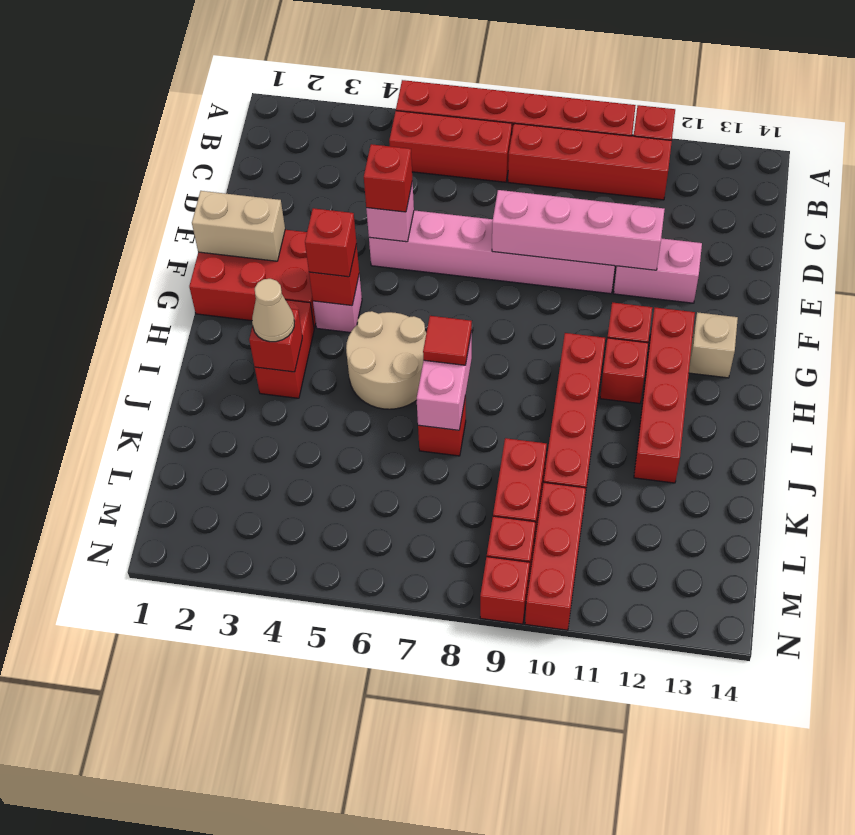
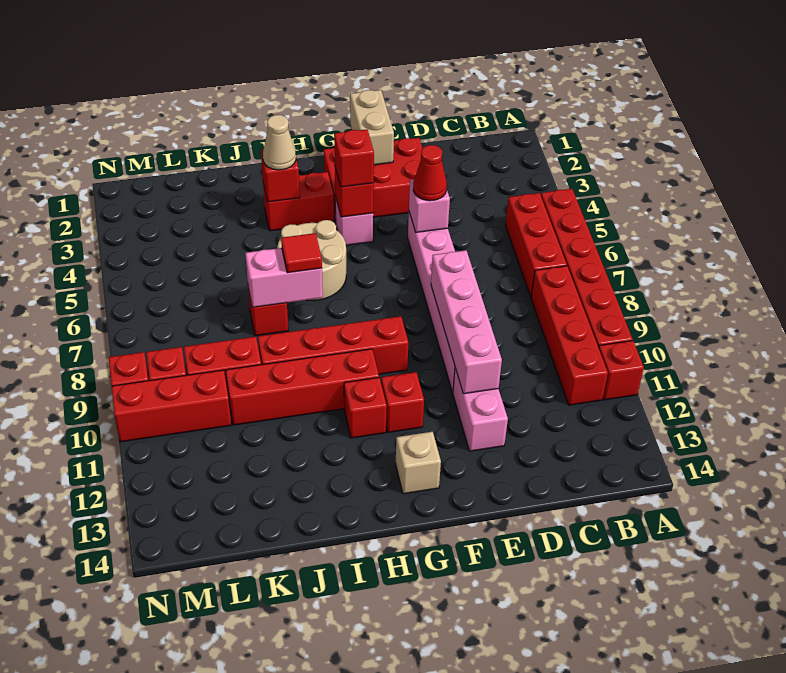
red 1x1 brick [364,144,412,212] -> red 1x1 cone [413,145,447,201]
red 2x3 brick [189,230,316,328] -> red 2x3 brick turned to [324,138,423,222]
red 1x4 brick [634,308,695,483] -> red 1x4 brick moved to [258,316,408,374]

